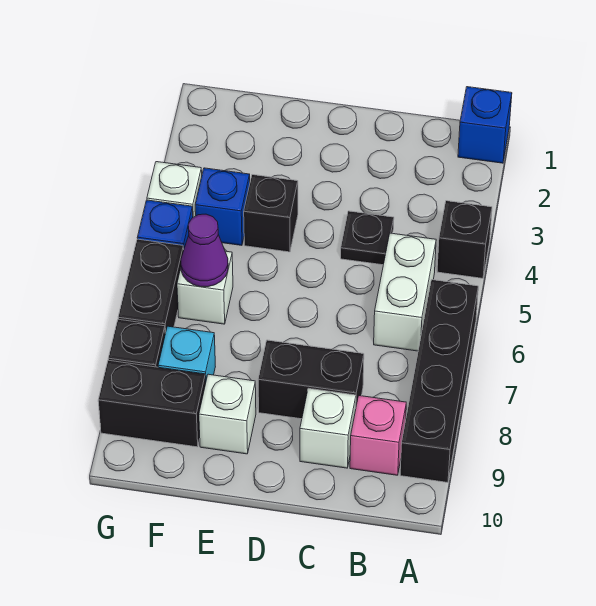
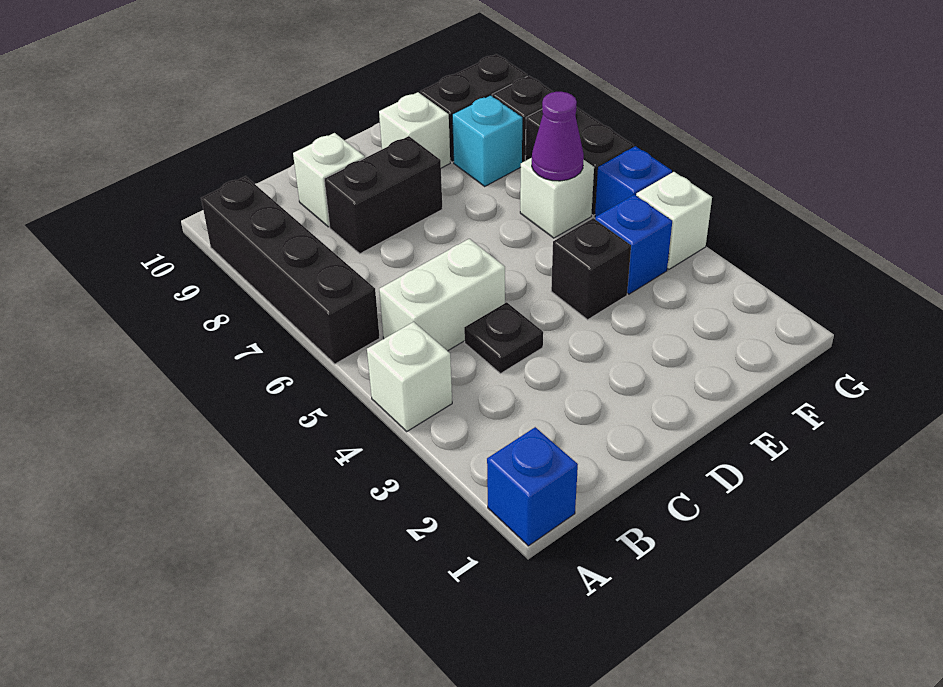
black 1x1 brick [437,201,492,278] -> white 1x1 brick [367,322,452,431]
white 1x2 brick [374,233,436,351] -> white 1x2 brick turned to [379,239,505,351]
pink 1x1 brick [350,396,406,475] -> none

